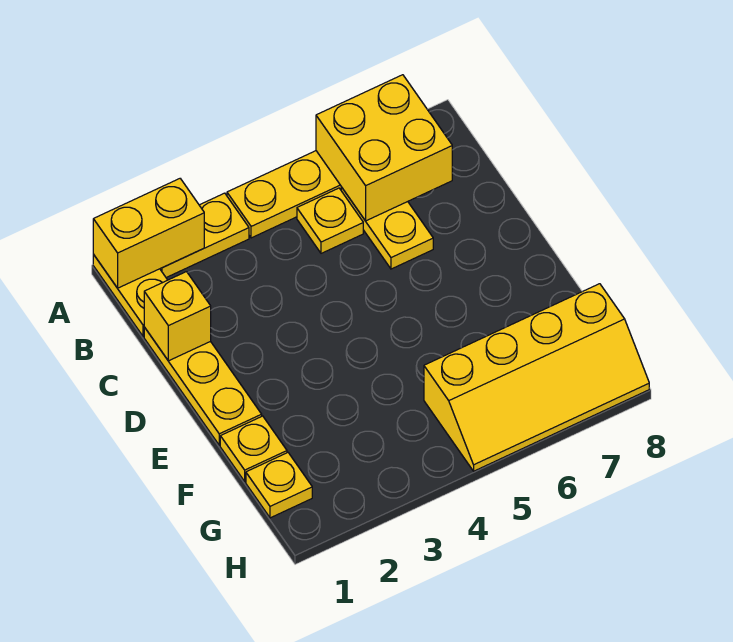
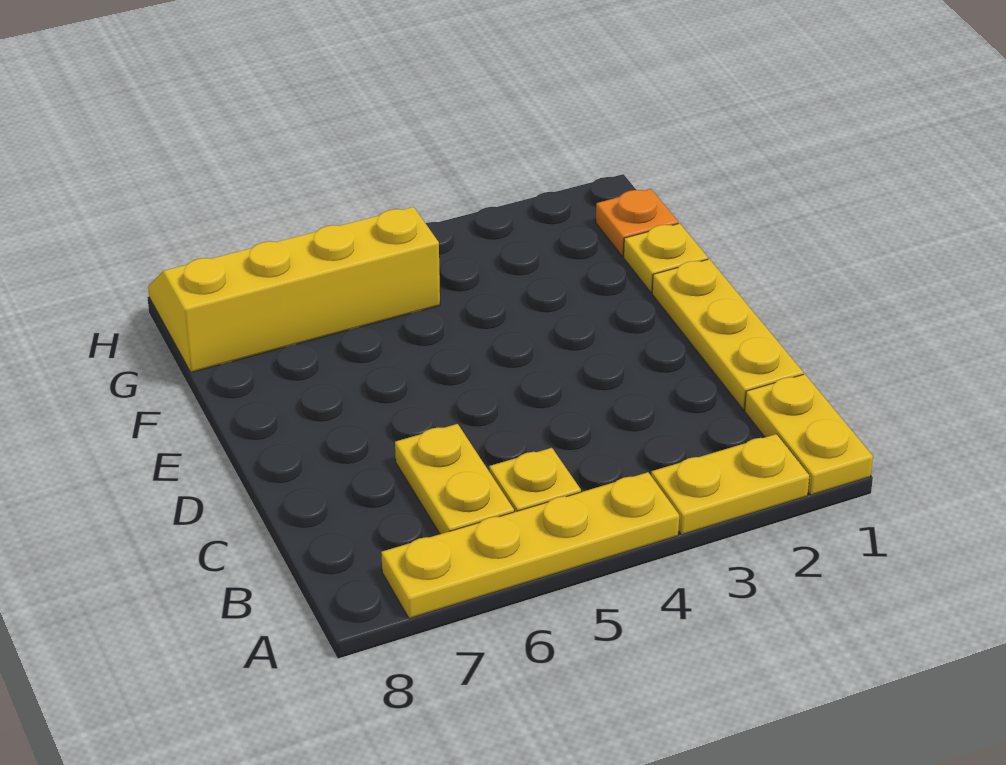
yellow 1x2 brick [93,179,204,288] -> none
yellow 2x2 brick [316,75,452,221] -> none
yellow 1x1 brick [144,272,211,361] -> none
yellow 1x1 plate [246,453,312,518] -> orange 1x1 plate [596,189,678,256]

